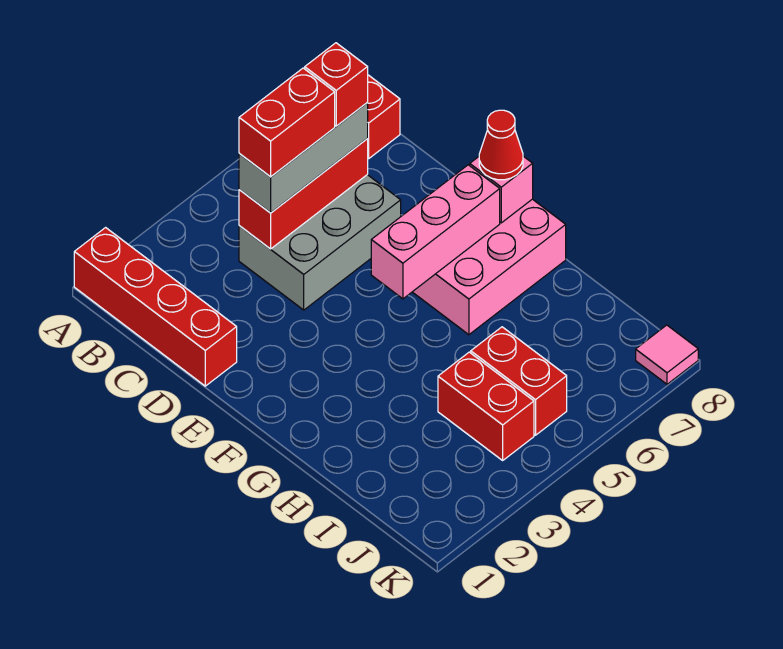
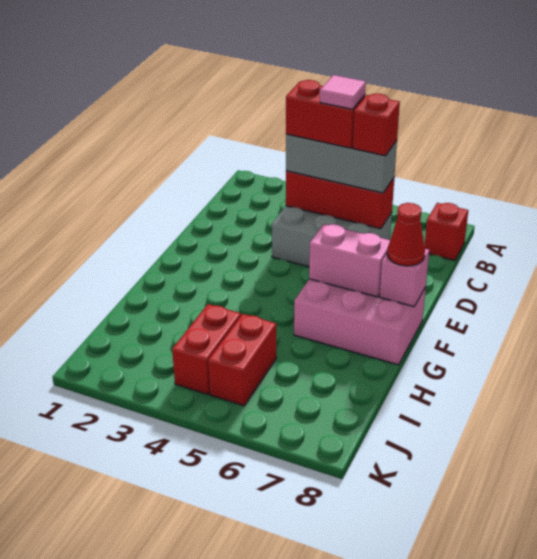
red 1x4 brick [74,228,237,386] -> none
pink 1x3 brick [371,165,500,299] -> pink 1x2 brick [309,224,390,297]
pink 1x1 tile [636,325,698,384] -> pink 1x1 tile moved to [320,75,366,109]

